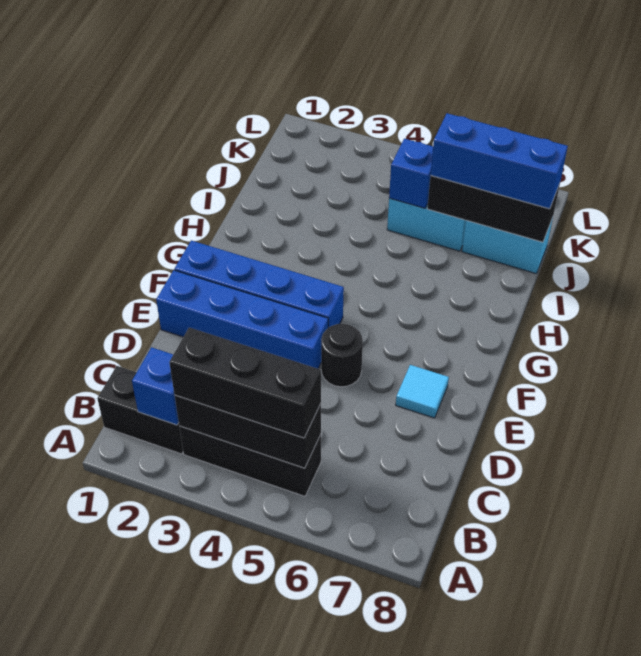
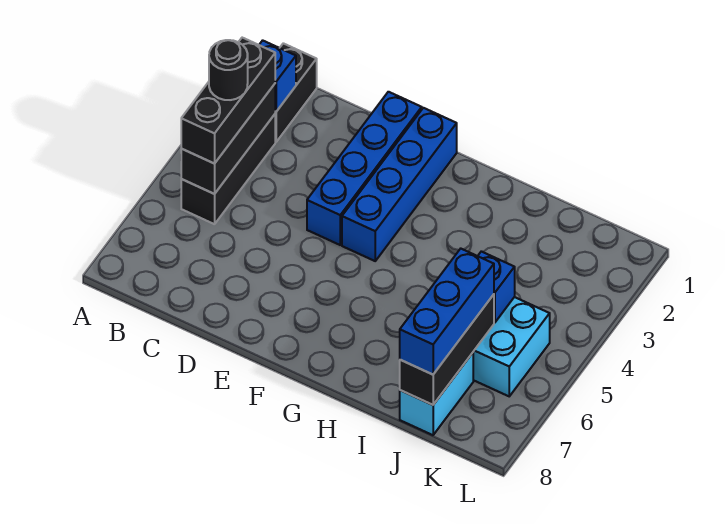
black 1x1 round brick [321,324,363,387] -> black 1x1 round brick moved to [209,40,248,100]
cyan 1x1 tile [396,365,449,418] -> none

